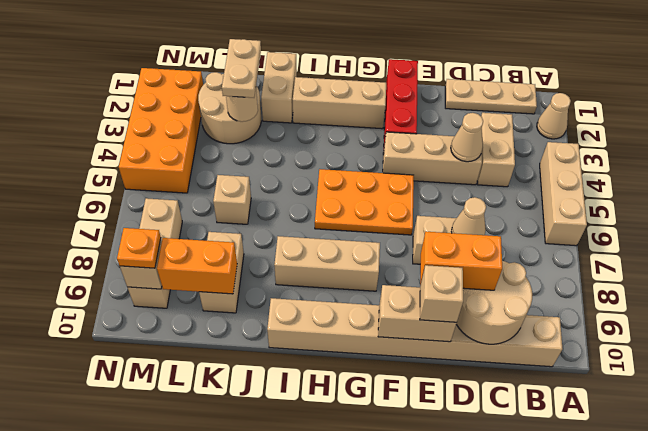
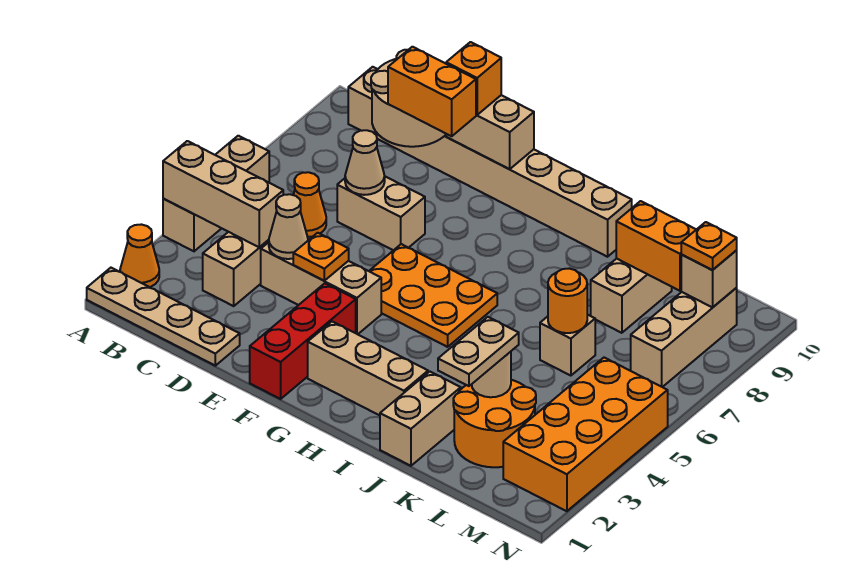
tan 1x1 cone [537,93,571,139] -> orange 1x1 cone [120,224,159,287]
tan 1x3 plate [445,79,537,114] -> tan 1x4 plate [87,268,240,366]
none -> orange 1x1 cone [293,172,326,237]
none -> orange 1x1 plate [293,233,349,281]
tan 1x1 brick [420,265,463,322] -> orange 1x1 brick [446,42,501,115]
tan 1x3 brick [274,236,380,291] -> tan 1x3 brick moved to [163,141,283,247]
tan 2x2 round brick [198,72,261,144] -> orange 2x2 round brick [453,380,536,467]
none -> orange 1x1 round brick [548,269,587,333]

